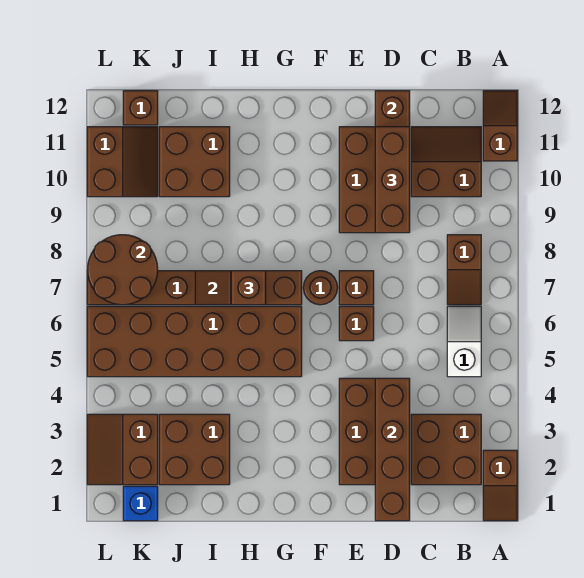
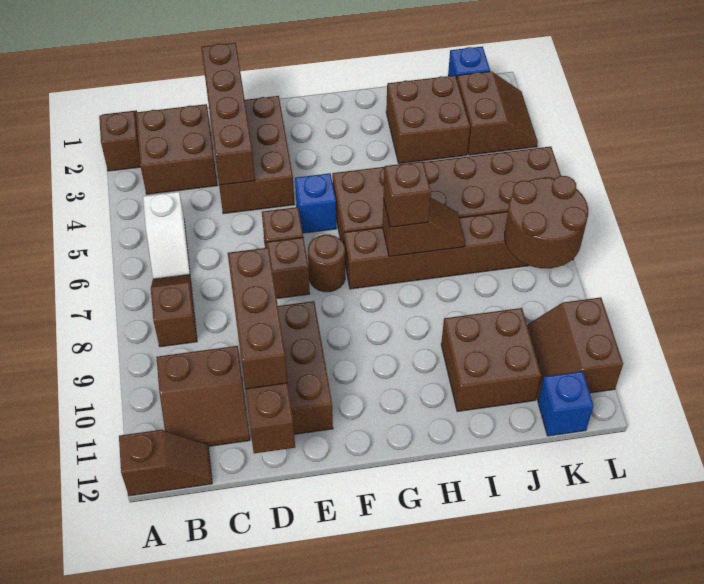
brown 1x2 slope [483,91,517,161] -> brown 1x2 slope turned to [119,430,212,496]
none -> blue 1x1 brick [295,173,336,233]
brown 1x1 brick [123,91,158,125] -> blue 1x1 brick [538,371,594,436]

